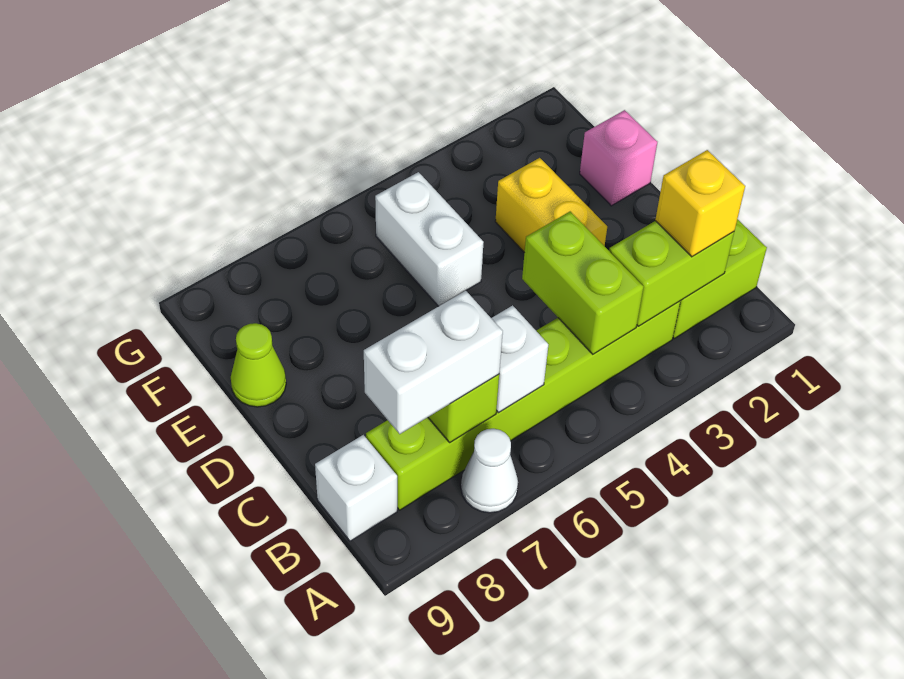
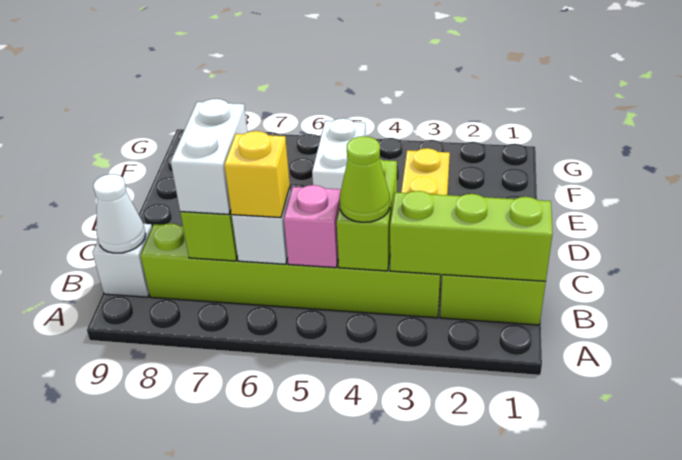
white 1x1 cone [461,429,518,513] -> white 1x1 cone moved to [93,174,146,253]
lime 1x2 brick [609,221,734,326] -> lime 1x3 brick [390,191,553,282]
yellow 1x1 brick [655,150,745,257] -> yellow 1x1 brick moved to [224,131,290,218]
white 1x2 brick [364,291,503,434] -> white 1x2 brick turned to [171,99,248,214]
pink 1x1 brick [580,110,657,206] -> pink 1x1 brick moved to [284,185,341,268]
lime 1x1 cone [231,323,286,407] -> lime 1x1 cone moved to [340,136,390,222]

